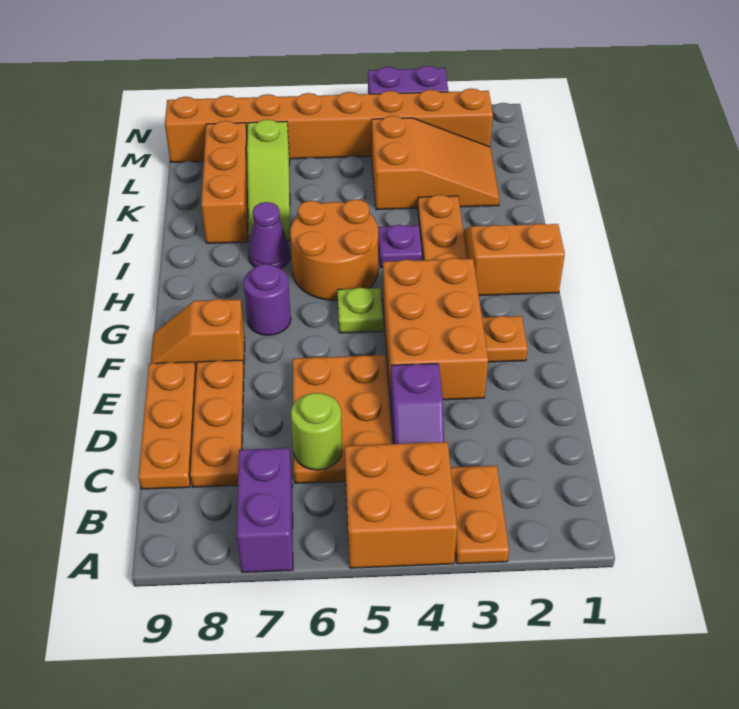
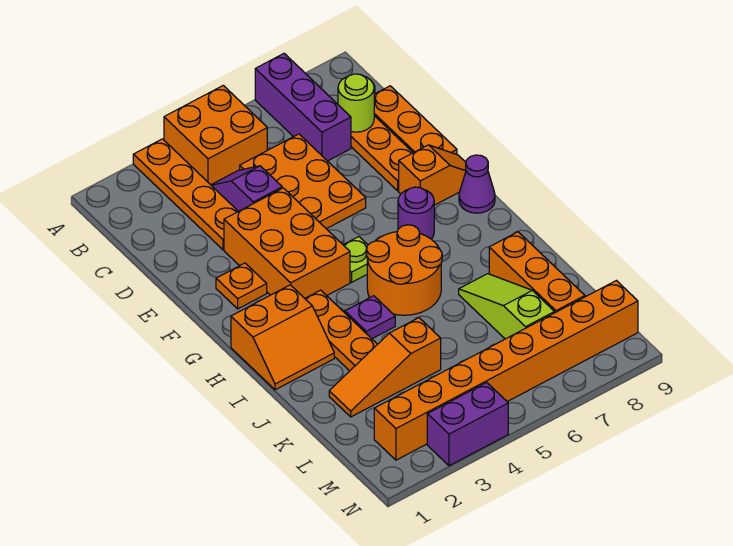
orange 1x2 plate [451,466,509,564] -> orange 1x4 plate [133,139,238,250]
purple 1x2 brick [237,448,293,572] -> purple 1x3 brick [255,54,351,161]
lime 1x1 round brick [291,393,342,470] -> lime 1x1 round brick moved to [338,74,374,132]
purple 1x1 cone [248,202,290,269] -> purple 1x1 cone moved to [459,155,495,213]
orange 2x3 slope [372,116,499,210] -> orange 1x3 slope [329,318,441,417]

